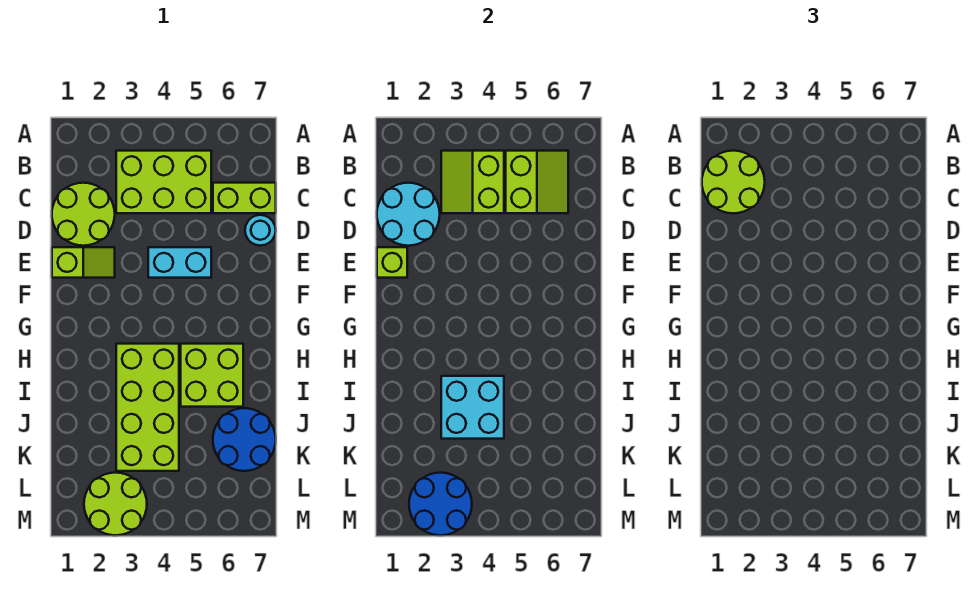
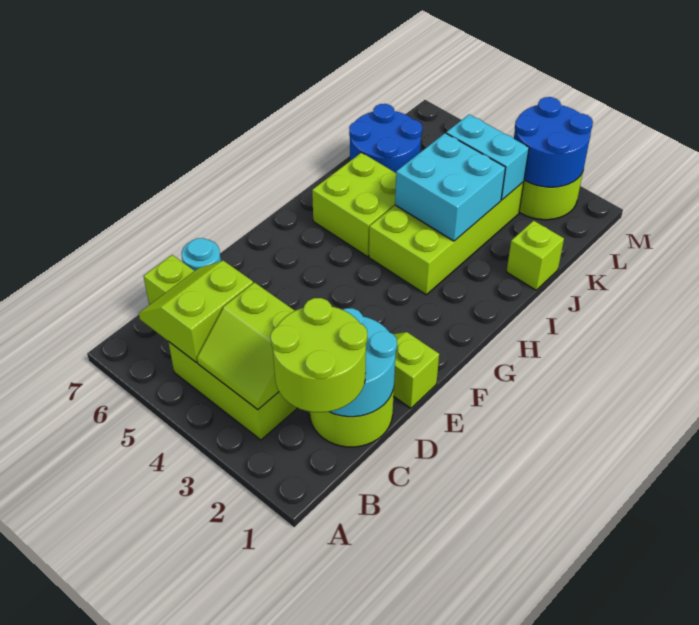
lime 2x2 slope [441,151,504,213] -> lime 2x2 slope turned to [197,282,295,410]
lime 1x1 brick [377,247,407,278] -> lime 1x1 brick moved to [507,221,564,290]
cyan 1x2 brick [148,247,211,278] -> cyan 1x2 brick moved to [446,114,529,200]

